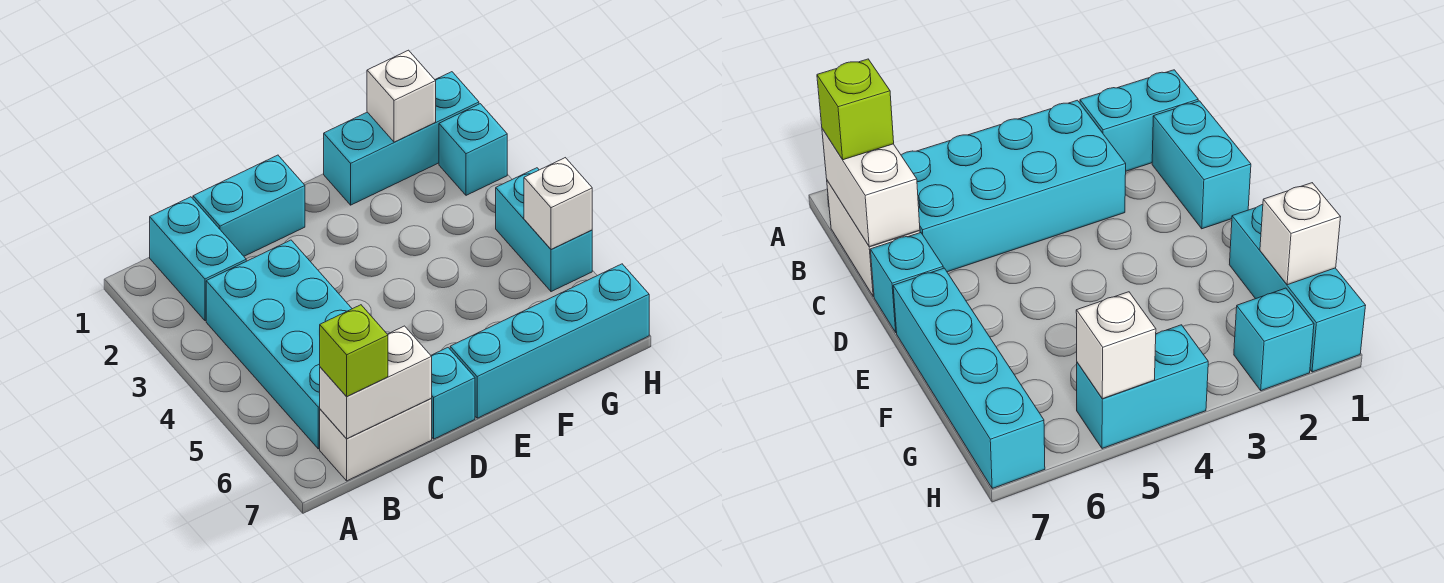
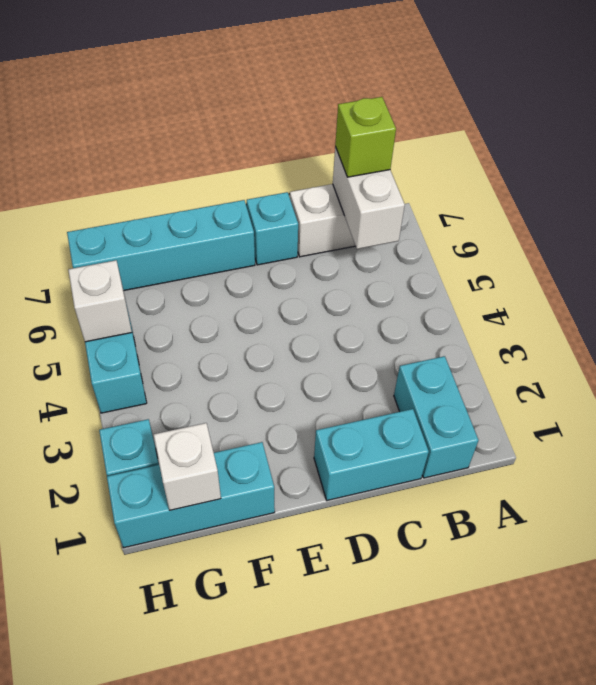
cyan 2x4 brick [206,240,352,449] -> none
white 1x2 brick [320,326,432,439] -> white 1x2 brick turned to [333,147,405,249]

